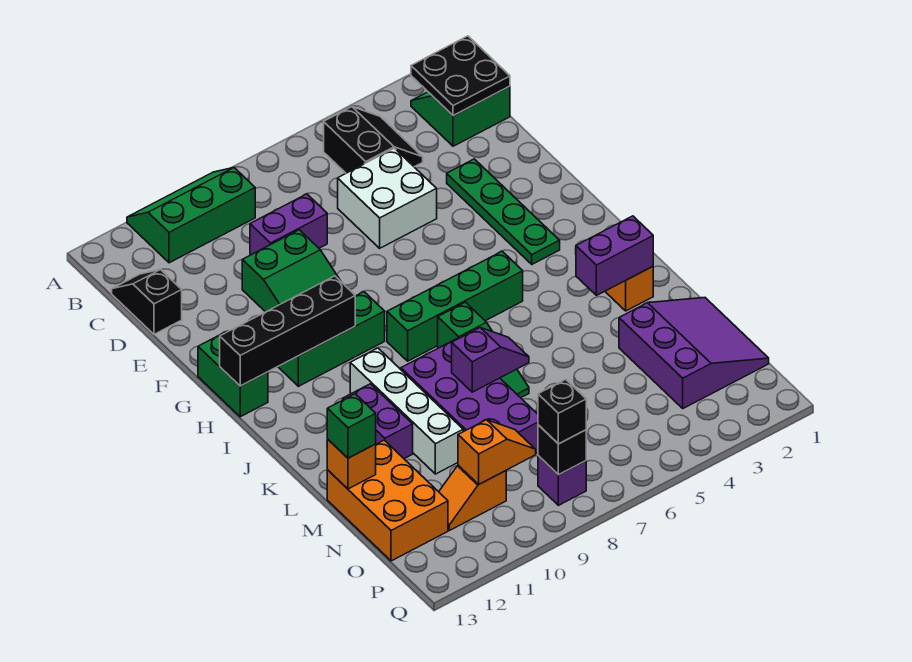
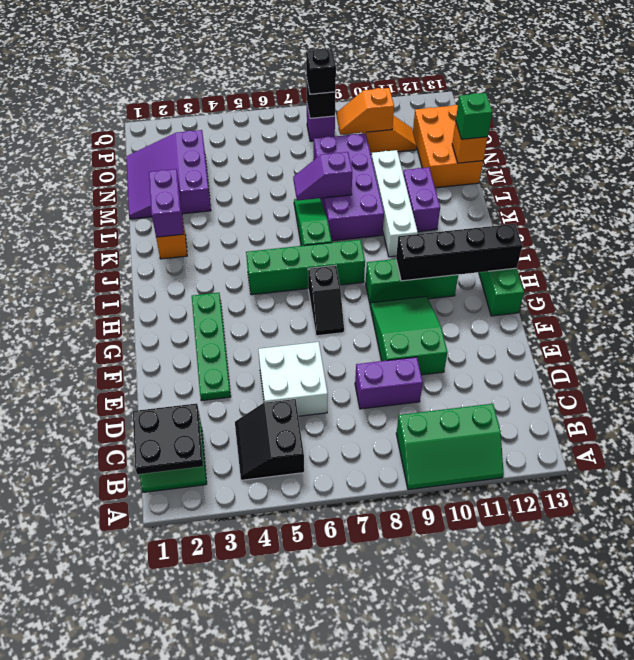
black 1x2 slope [112,270,182,334] -> black 1x2 slope moved to [308,265,344,336]
purple 1x2 brick [576,216,653,295] -> purple 1x2 brick turned to [149,169,184,237]

